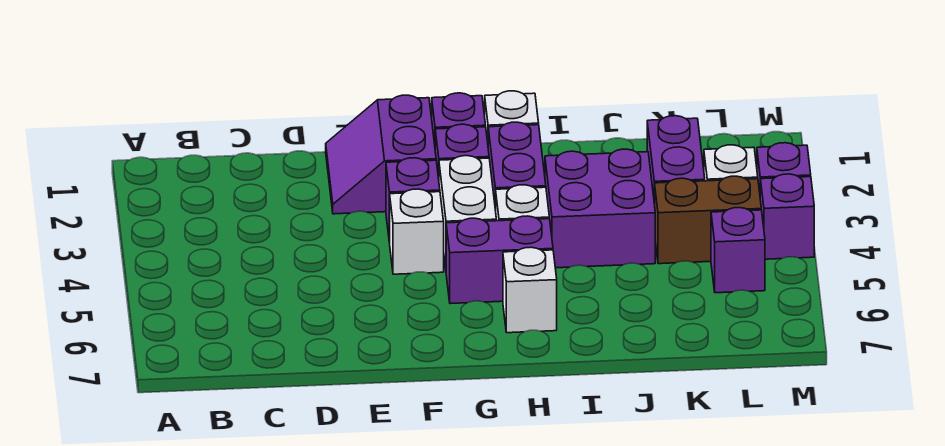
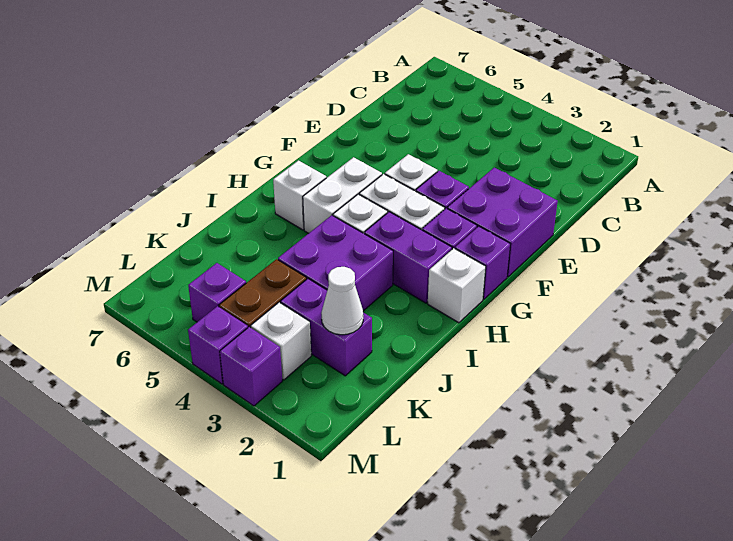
purple 2x2 slope [326,95,436,214] -> purple 2x2 brick [447,168,558,277]
purple 1x2 brick [446,216,553,304] -> white 1x2 brick [303,157,382,233]
none -> white 1x1 cone [321,267,363,335]

